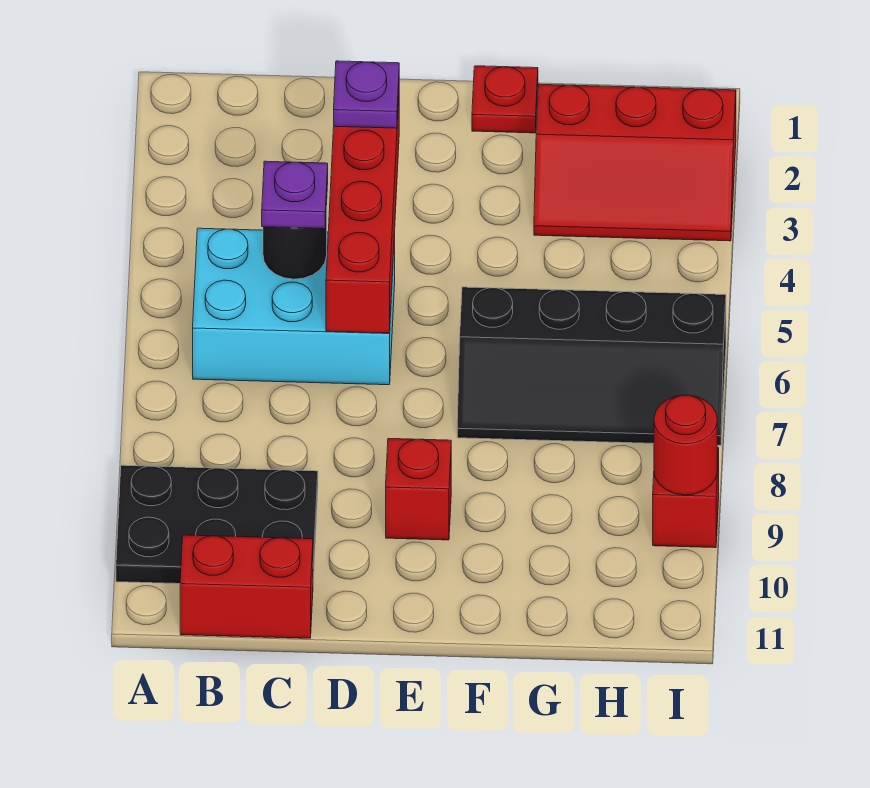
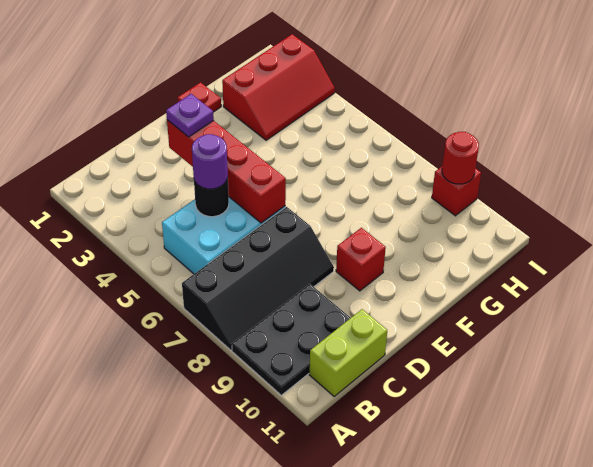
red 1x2 brick [180,535,313,638] -> lime 1x2 brick [309,309,387,396]
purple 1x1 plate [262,161,328,229] -> purple 1x1 round brick [192,134,228,189]
black 2x4 slope [457,287,726,445] -> black 2x4 slope moved to [182,207,334,350]

